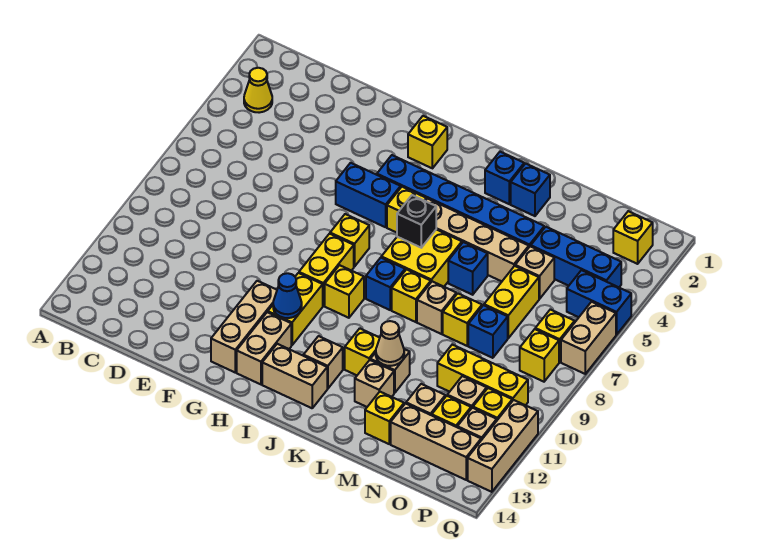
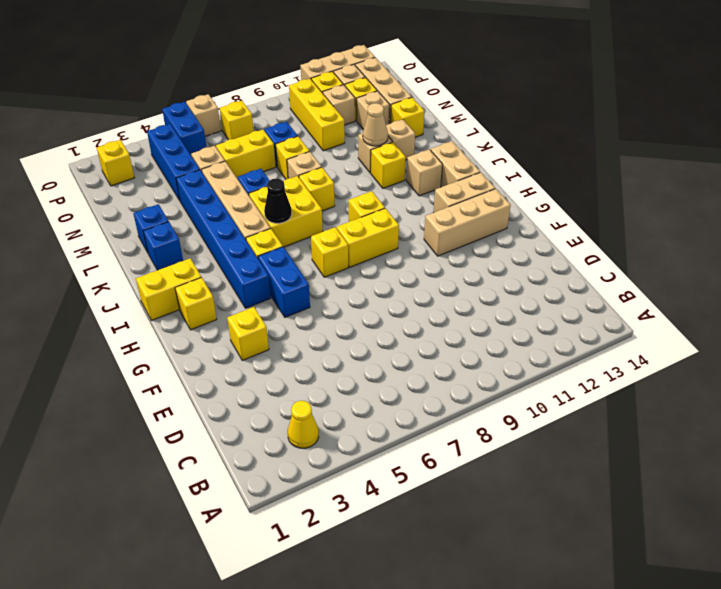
yellow 1x2 brick [268,273,323,345] -> yellow 1x2 brick moved to [136,258,201,320]
blue 1x1 cone [273,273,302,318] -> none
black 1x1 brick [397,195,436,248] -> black 1x1 cone [264,178,292,223]
blue 1x1 brick [366,258,405,310] -> none
yellow 1x1 brick [520,329,559,382] -> yellow 1x1 brick moved to [227,307,269,360]
tan 1x2 brick [561,302,616,374] -> tan 1x1 brick [186,94,221,136]

